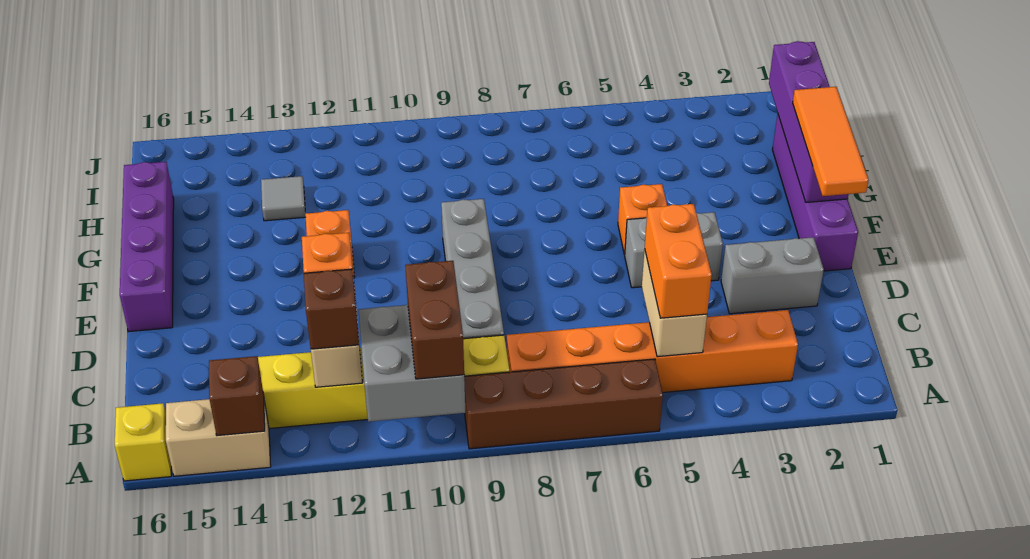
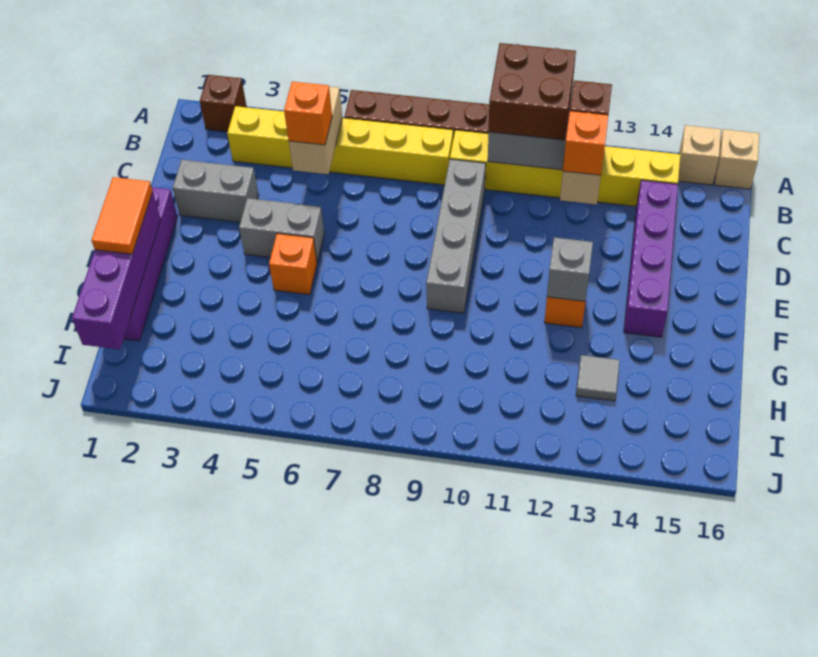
brown 1x2 brick [405,261,464,379] -> brown 2x2 brick [489,43,576,140]
tan 1x2 brick [166,399,271,476] -> tan 1x1 brick [678,125,721,185]
brown 1x1 brick [209,356,265,436] -> brown 1x1 brick moved to [200,75,247,132]
yellow 1x1 brick [115,403,171,481] -> tan 1x1 brick [714,129,759,189]
orange 1x6 brick [507,310,798,393] -> yellow 1x6 brick [227,106,453,185]
orange 1x2 brick [645,204,712,318] -> orange 1x1 brick [284,82,332,145]
orange 1x3 tile [793,87,868,196] -> orange 1x2 tile [91,177,153,254]
purple 1x4 brick [120,162,174,332] -> purple 1x4 brick moved to [624,180,678,337]
none -> grey 1x1 brick [547,237,593,301]

